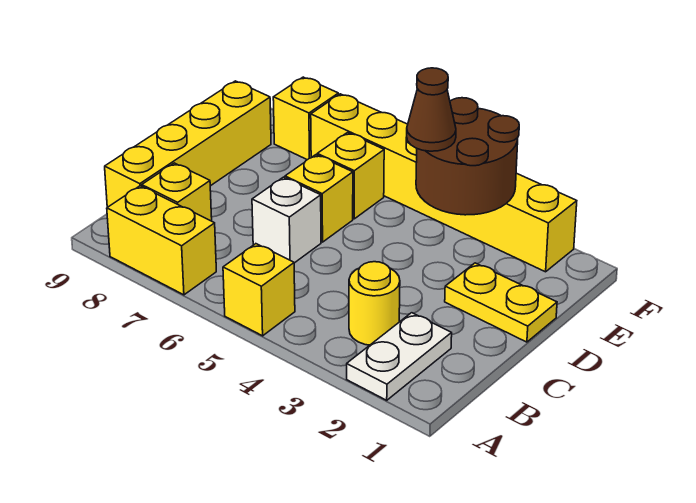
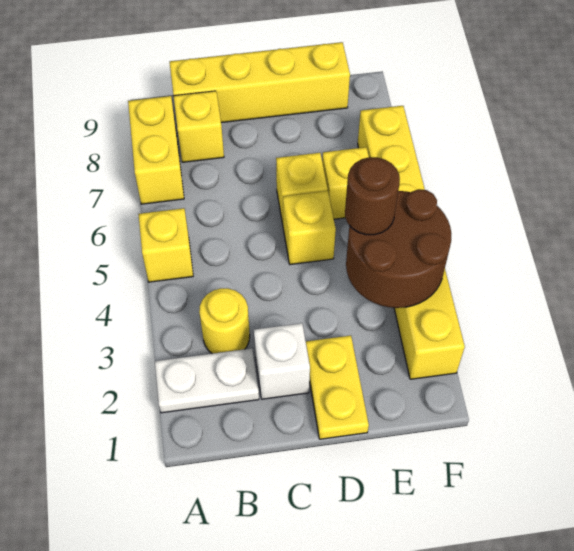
white 1x1 brick [252,177,321,263] -> white 1x1 brick moved to [254,323,310,399]
brown 1x1 cone [407,68,456,151] -> brown 1x1 round brick [345,157,400,235]
yellow 1x1 brick [273,77,338,160] -> yellow 1x1 brick moved to [283,191,336,265]

